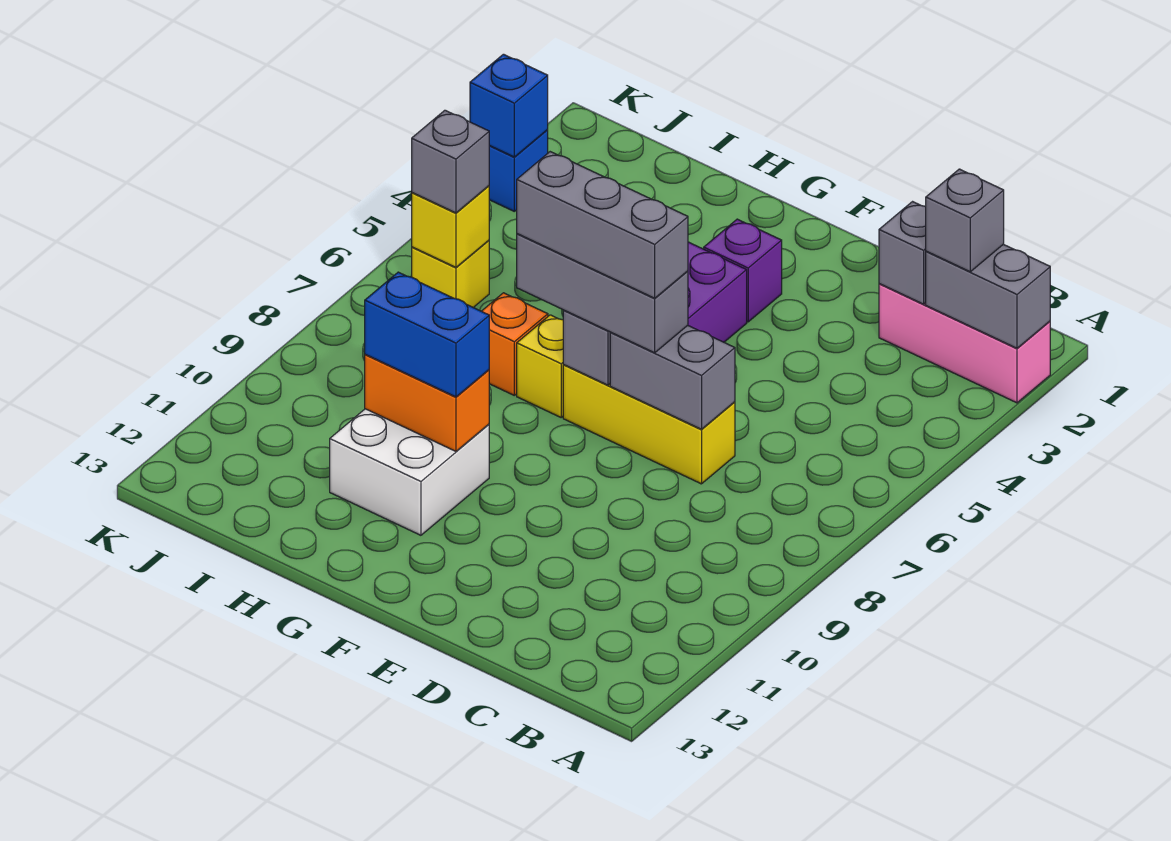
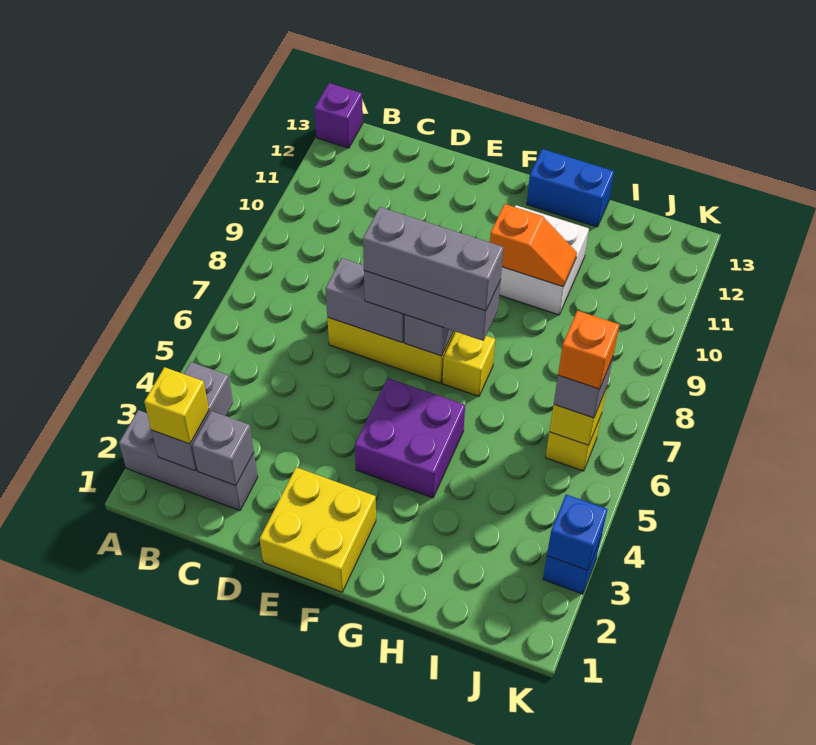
pink 1x3 brick [879,284,1050,403] -> grey 1x3 brick [119,410,258,511]
grey 1x2 brick [926,244,1050,348] -> grey 1x2 brick turned to [151,362,233,471]
grey 1x1 brick [926,169,1004,272] -> yellow 1x1 brick [144,367,209,444]
none -> yellow 2x2 brick [260,467,376,592]
purple 1x1 brick [704,219,782,322] -> purple 1x1 brick moved to [314,83,363,148]
orange 1x2 brick [365,354,489,451] -> orange 1x2 slope [490,204,577,287]
blue 1x2 brick [365,272,489,397] -> blue 1x2 brick moved to [527,149,614,227]
orange 1x1 brick [482,293,548,395] -> orange 1x1 brick moved to [558,311,619,389]

